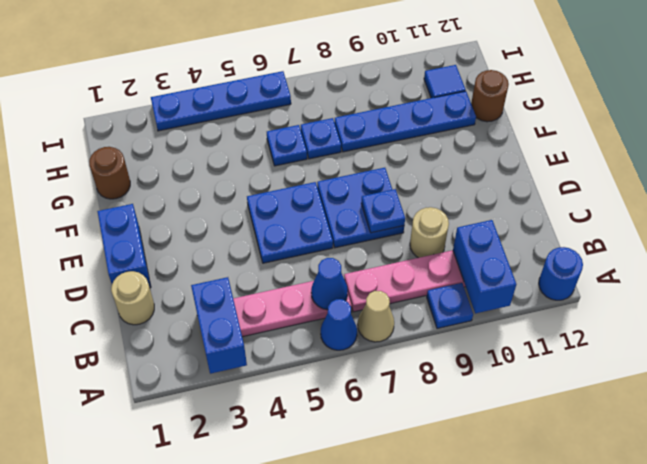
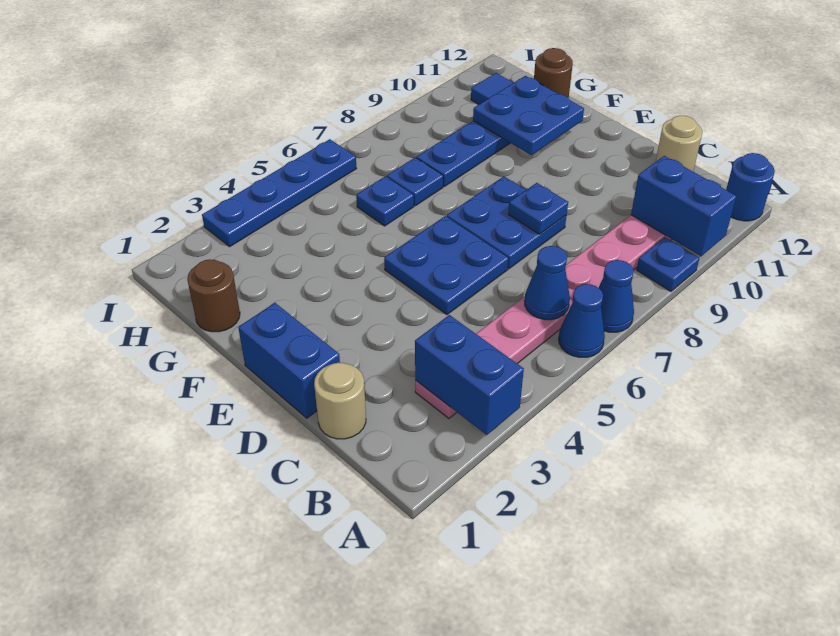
tan 1x1 cone [358,291,394,342] -> blue 1x1 cone [599,260,634,332]
tan 1x1 round brick [410,207,449,258] -> tan 1x1 round brick moved to [656,116,702,171]
none -> blue 2x2 plate [473,76,584,155]

